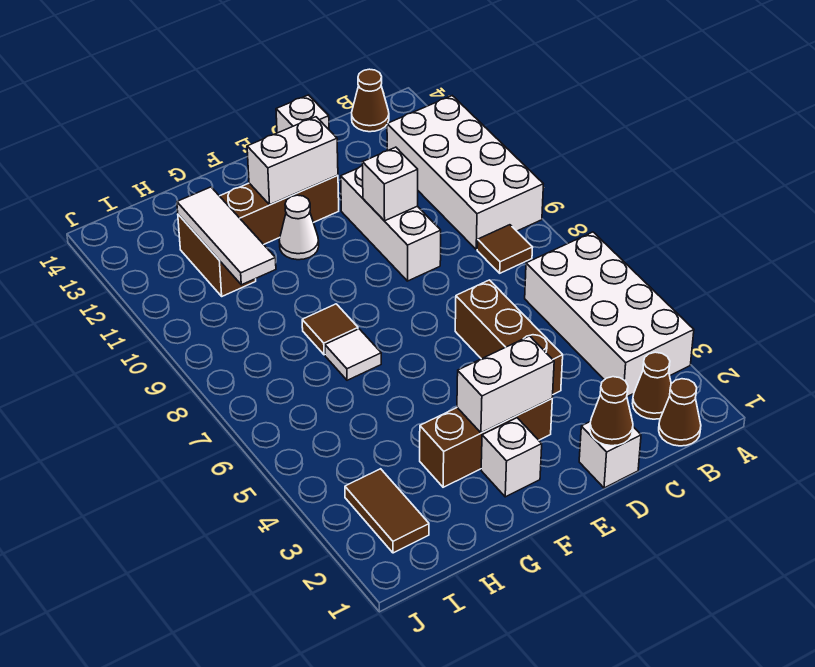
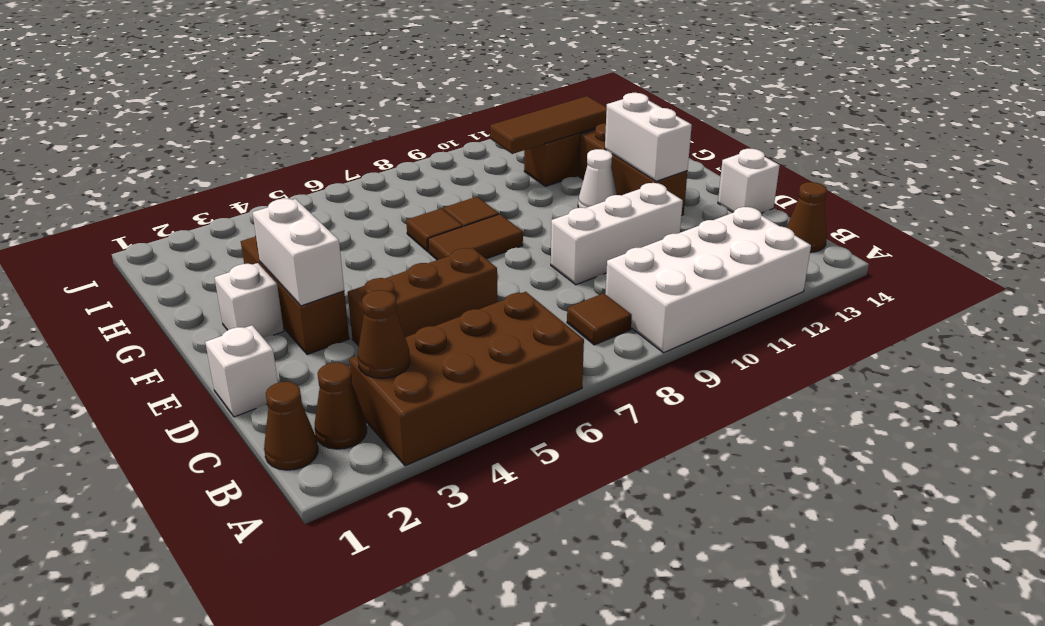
white 2x4 brick [525,232,694,397] -> brown 2x4 brick [349,292,584,466]
brown 1x1 cone [590,377,633,446] -> brown 1x1 cone moved to [358,290,410,378]
white 1x1 brick [362,147,418,221] -> none
white 1x1 tile [325,329,381,380] -> brown 1x1 tile [406,208,463,252]
white 1x3 tile [177,187,276,285] -> brown 1x3 tile [490,96,607,154]
brown 1x2 tile [345,469,429,553] -> brown 1x2 tile moved to [428,214,523,260]

